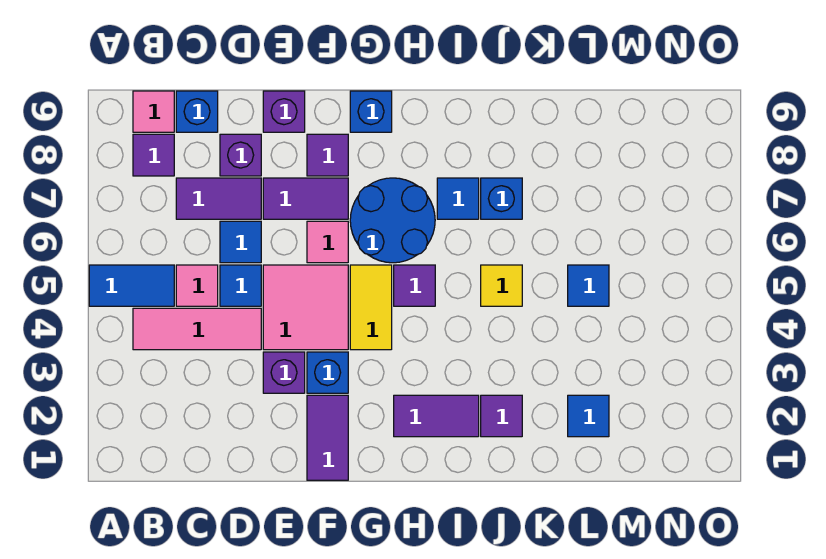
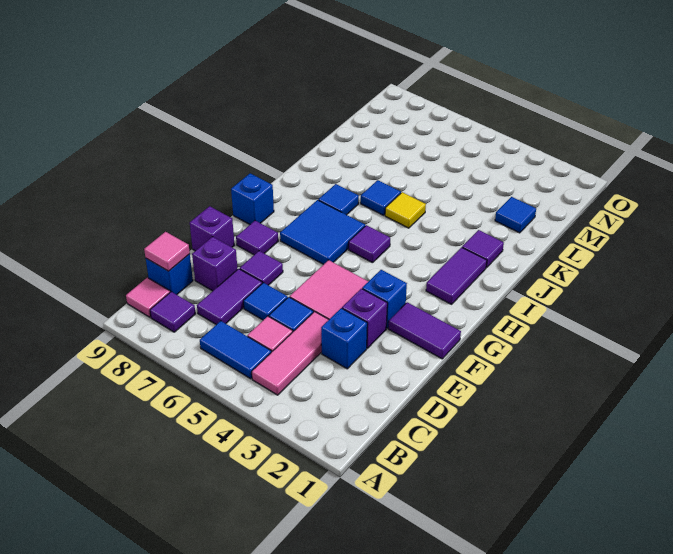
blue 1x2 tile [89,265,174,306] -> blue 1x2 tile turned to [200,321,271,379]
purple 1x2 tile [263,178,348,219] -> purple 1x1 tile [240,251,283,285]
pink 1x1 tile [307,221,348,263] -> pink 1x1 tile moved to [144,232,190,271]
yellow 1x2 tile [350,265,392,350] -> none
blue 2x2 round brick [350,178,435,263] -> blue 2x2 tile [280,200,365,264]
blue 1x1 brick [481,178,522,219] -> blue 1x1 brick moved to [321,308,367,369]
blue 1x1 tile [568,265,609,306] -> blue 1x1 tile moved to [361,180,401,216]

